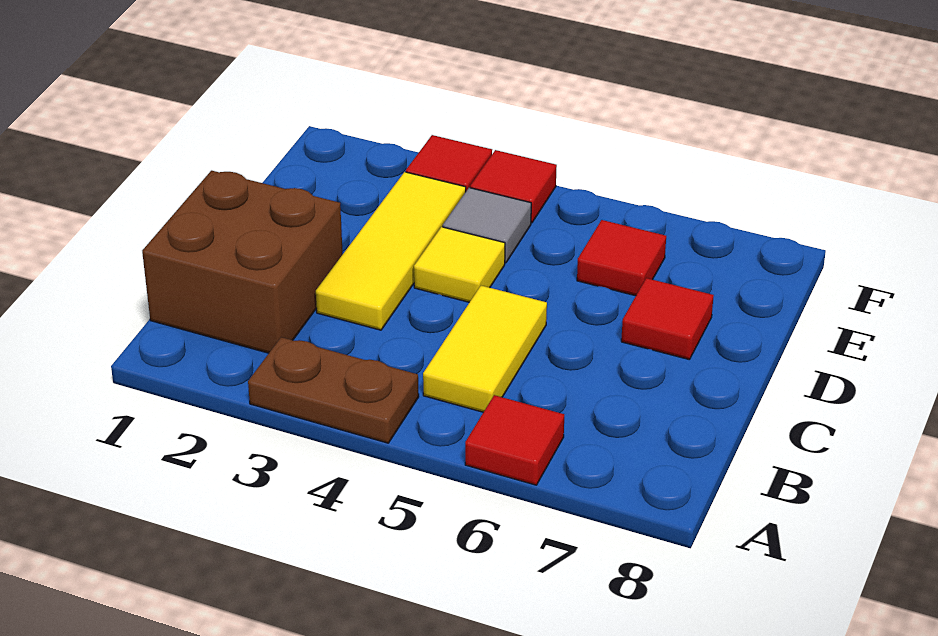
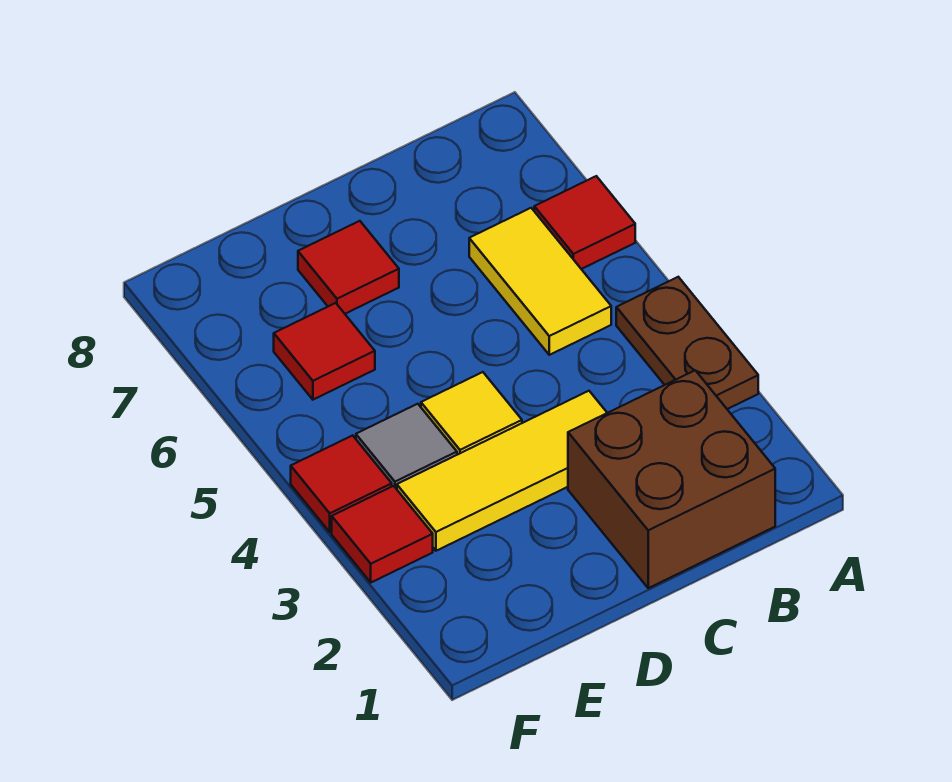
yellow 1x2 tile [423,286,547,412] -> yellow 1x2 tile turned to [469,208,611,355]

